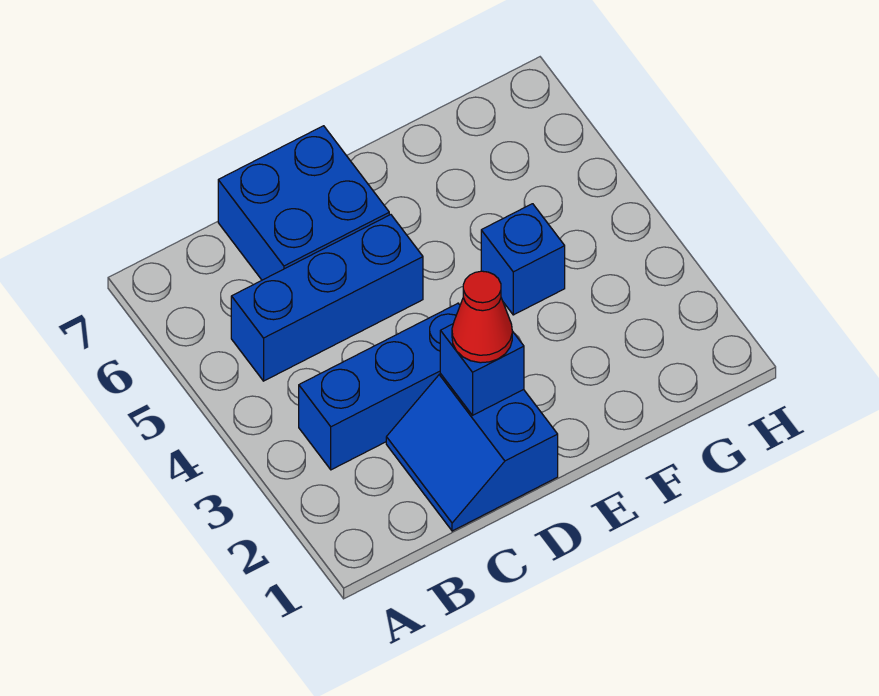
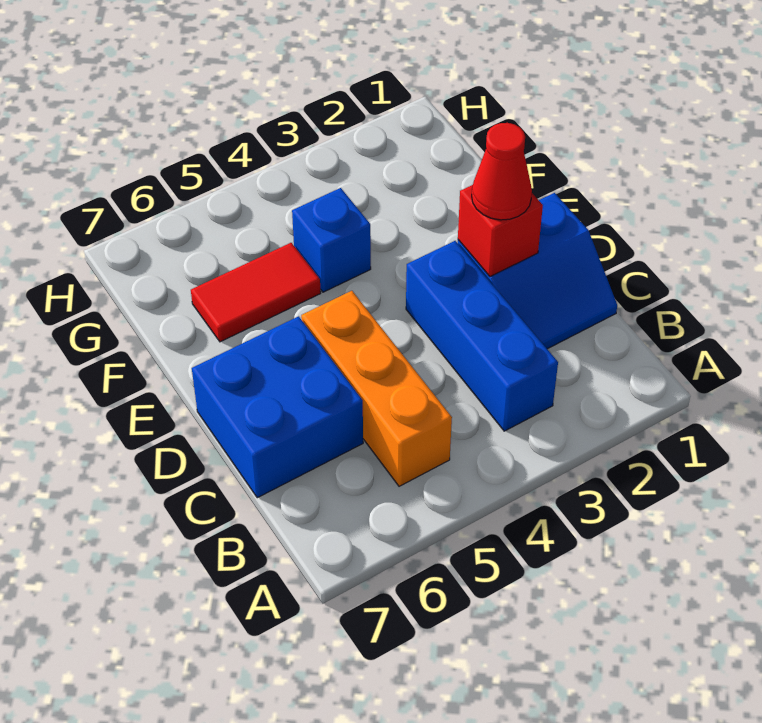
blue 1x3 brick [231,215,423,381] -> orange 1x3 brick [301,291,452,486]
blue 1x1 brick [440,324,524,415] -> red 1x1 brick [458,185,543,277]
none -> red 1x2 tile [191,243,321,342]

